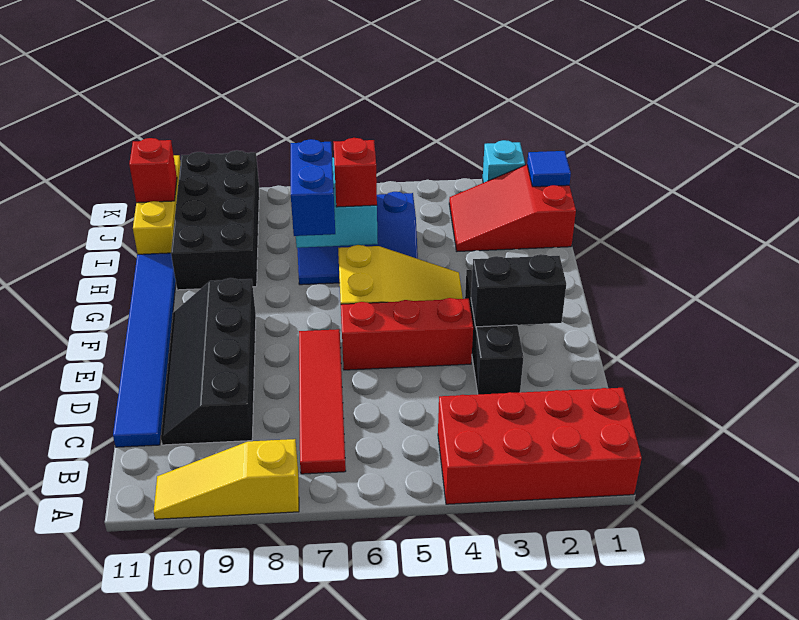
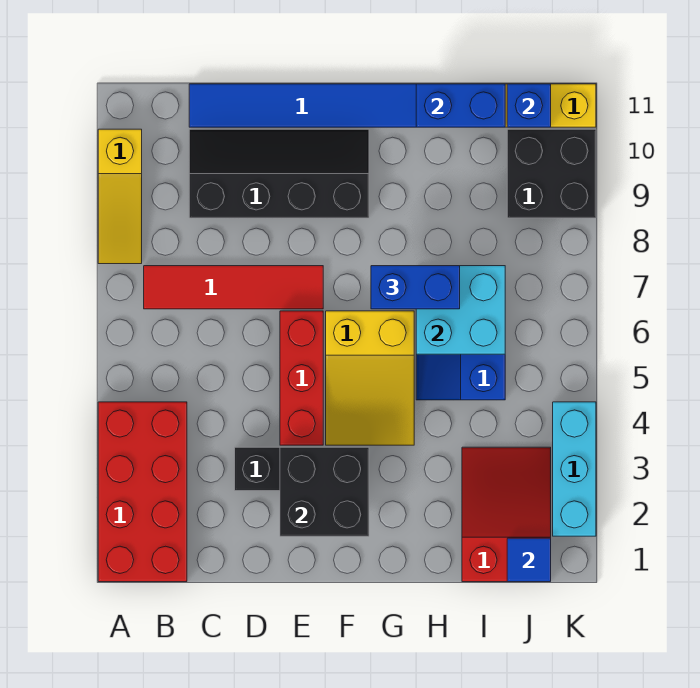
yellow 1x3 slope [154,439,299,519] -> yellow 1x3 slope turned to [98,129,142,264]
black 1x2 brick [471,254,566,327] -> black 2x2 brick [280,447,369,536]
red 1x1 brick [333,138,377,207] -> none
black 2x4 brick [171,150,259,290] -> black 2x2 brick [507,129,596,218]
none -> blue 1x2 brick [416,84,505,127]
red 1x1 brick [129,138,177,203] -> blue 1x1 brick [507,84,551,127]
cyan 1x1 brick [483,140,525,183] -> cyan 1x3 brick [553,402,596,536]

